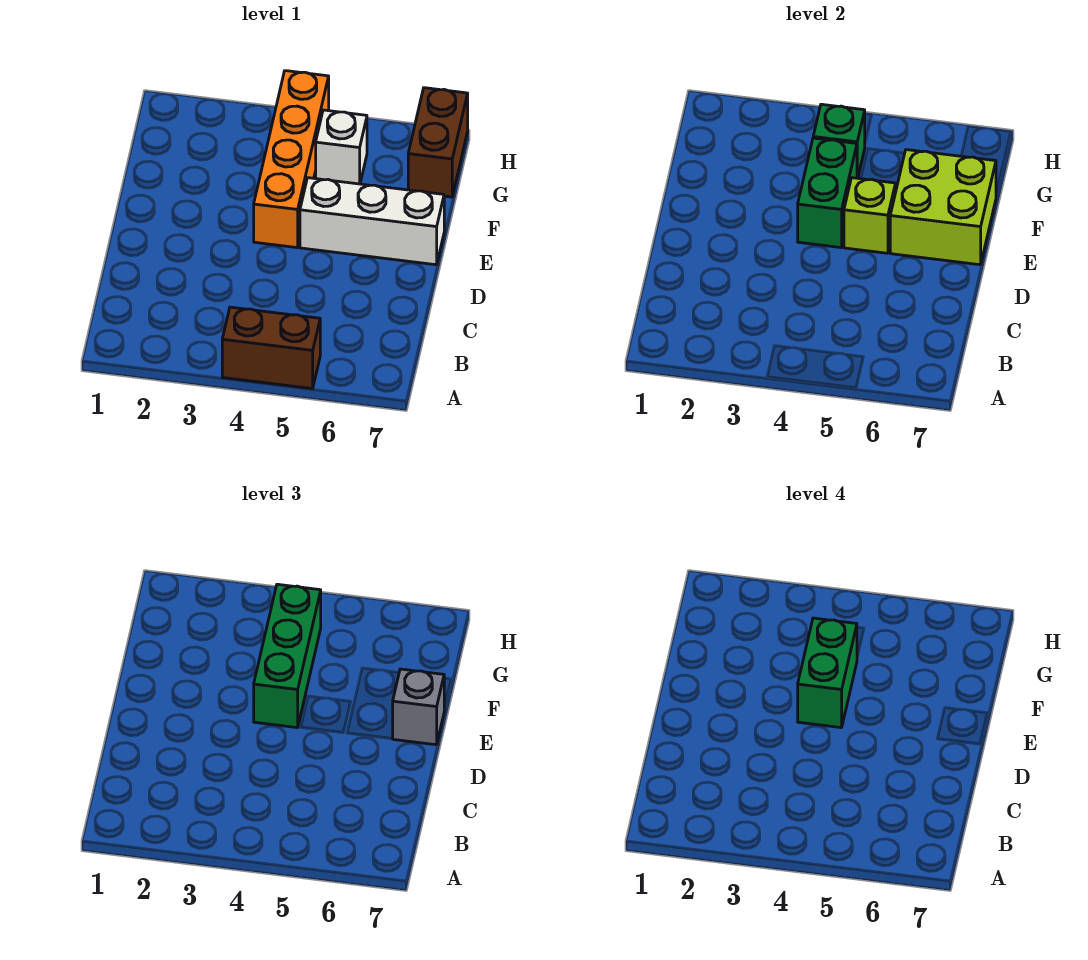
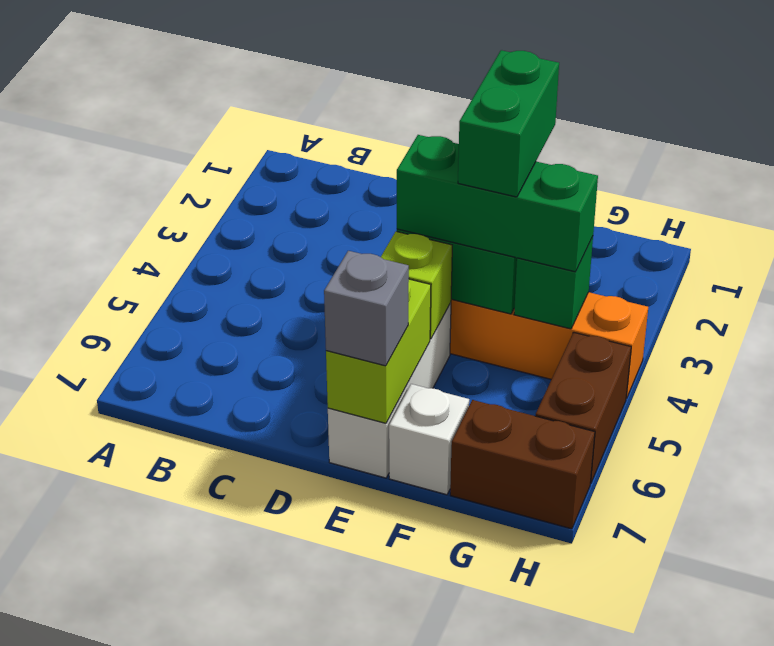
brown 1x2 brick [222,307,320,389] -> brown 1x2 brick moved to [536,332,631,484]
green 1x2 brick [798,618,857,728] -> green 1x2 brick turned to [458,50,559,197]
lime 2x2 brick [890,150,996,265] -> lime 1x2 brick [326,279,431,423]
white 1x1 brick [316,110,367,184] -> white 1x1 brick moved to [389,384,469,495]

